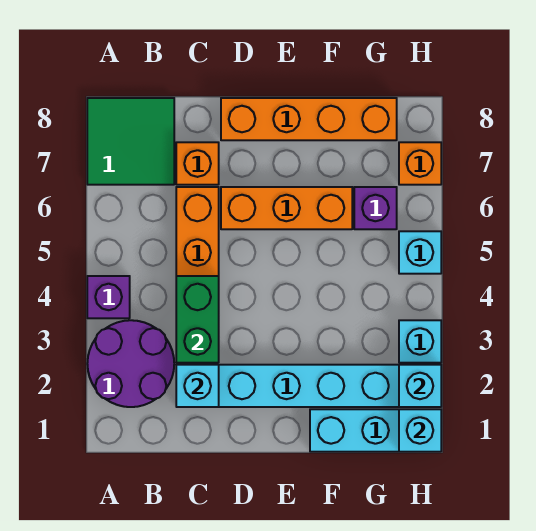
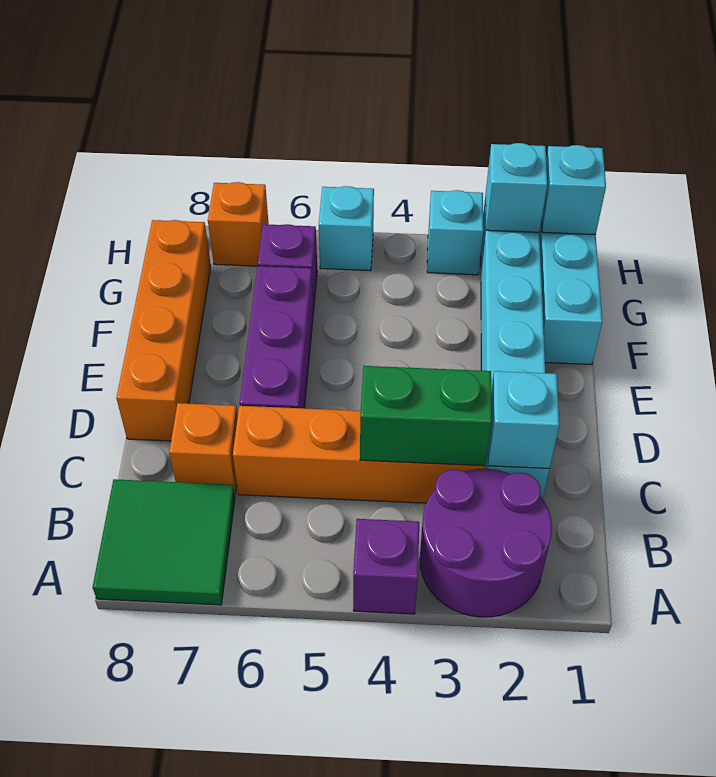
orange 1x3 brick [221,187,352,229] -> purple 1x3 brick [240,266,314,408]

